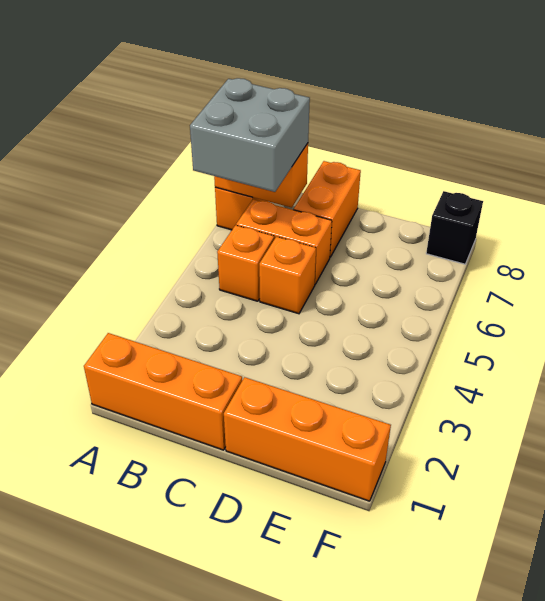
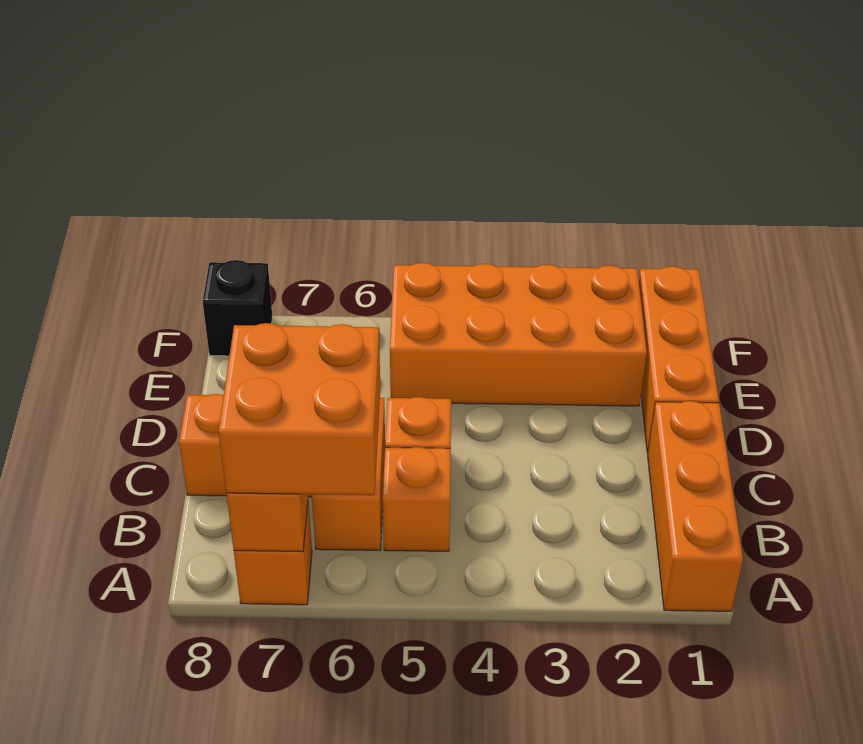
grey 2x2 brick [190,78,310,192] -> orange 2x2 brick [218,323,380,495]
none -> orange 2x4 brick [390,263,647,406]

